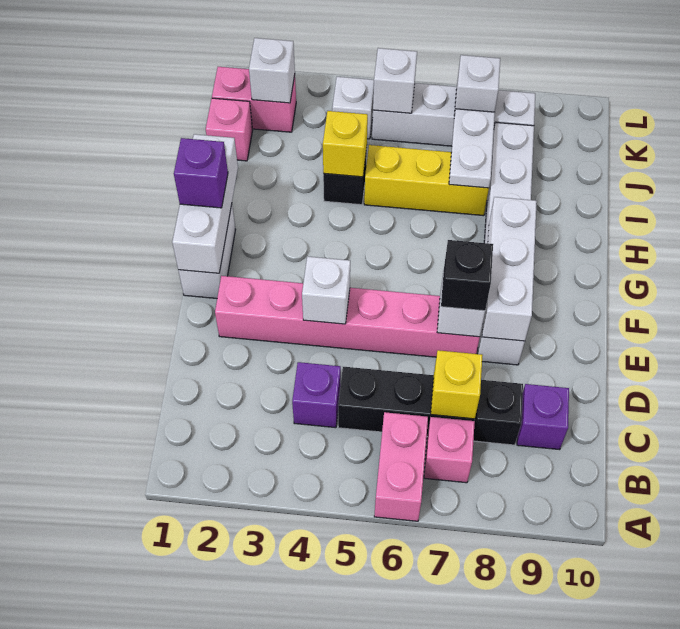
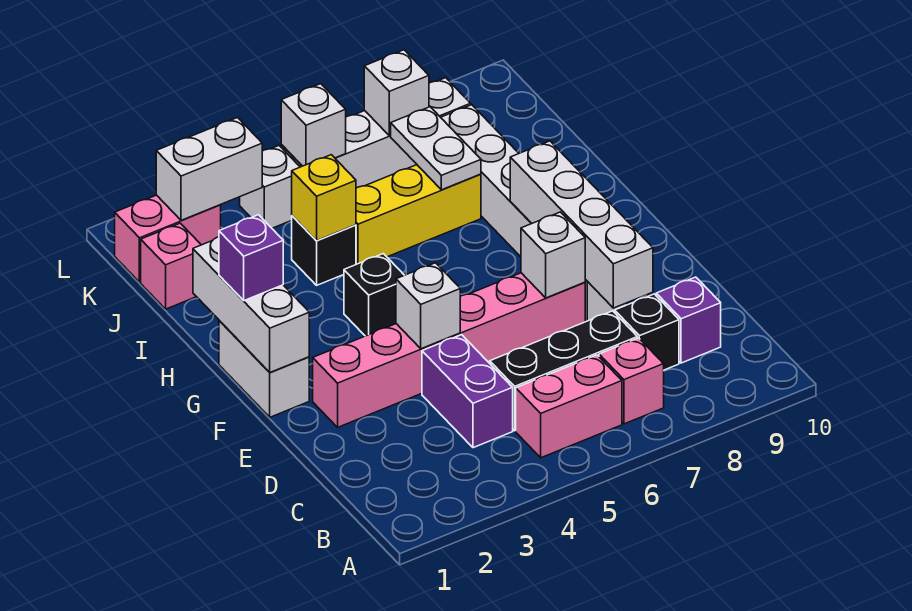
pink 1x2 brick [374,412,428,521] -> pink 1x2 brick turned to [516,355,622,458]
purple 1x1 brick [292,362,341,428] -> purple 1x2 brick [422,335,513,448]
yellow 1x1 brick [431,350,483,419] -> none
black 1x1 brick [441,240,493,311] -> black 1x1 brick moved to [344,254,404,336]
white 1x3 brick [482,197,537,341] -> white 1x4 brick [510,141,653,308]
white 1x1 brick [249,38,295,103] -> white 1x2 brick [156,118,262,220]

